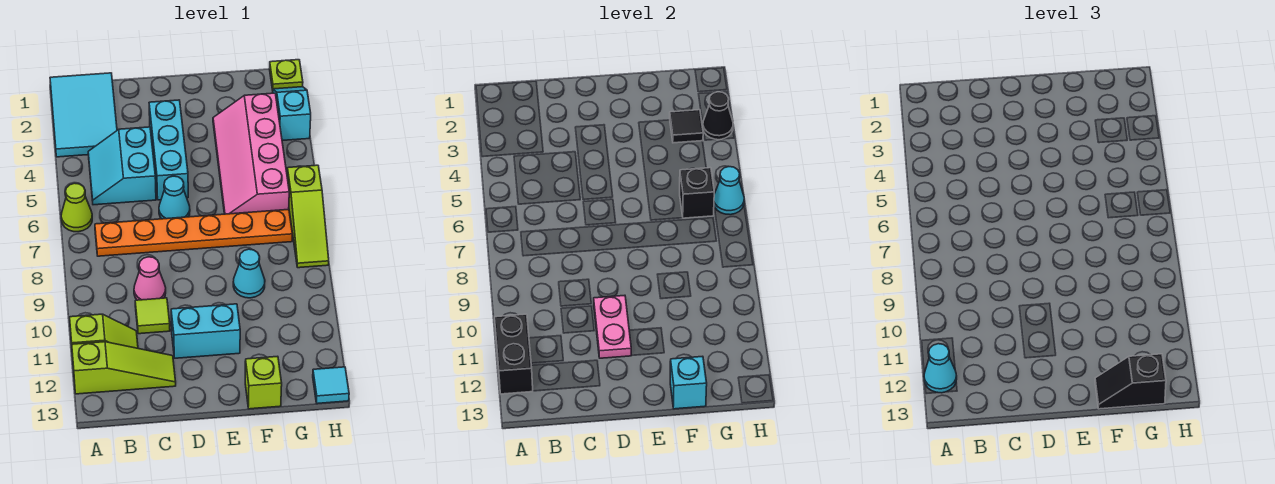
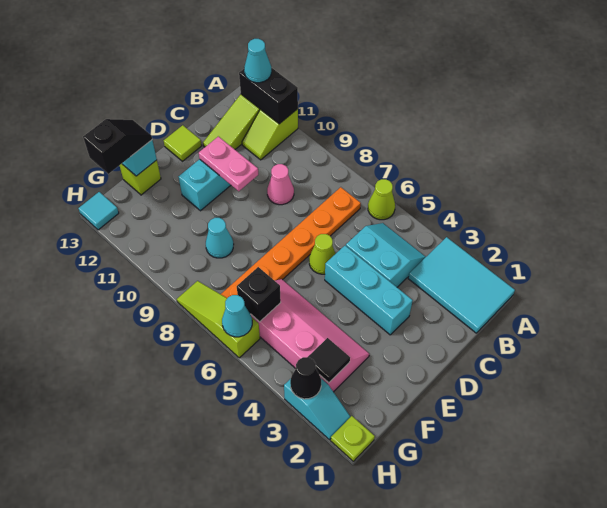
lime 1x1 tile [135,298,170,334] -> lime 1x1 tile moved to [164,125,202,161]
cyan 1x1 cone [159,176,190,219] -> lime 1x1 cone [309,234,335,274]

